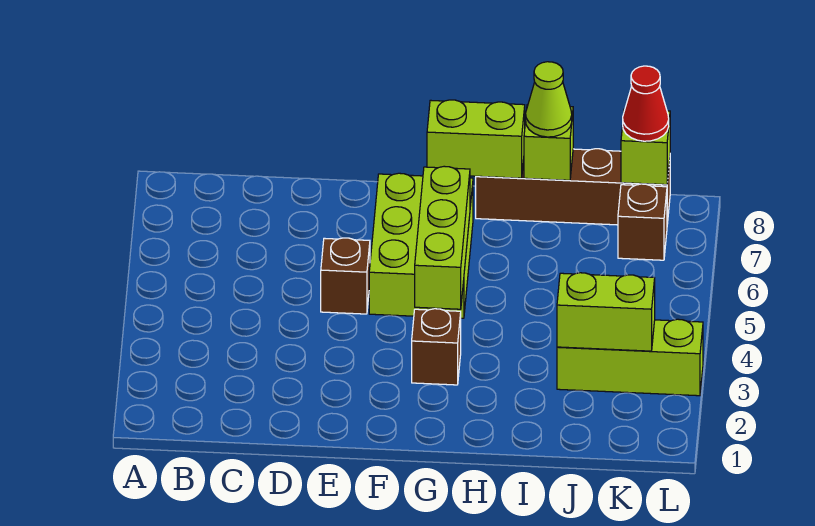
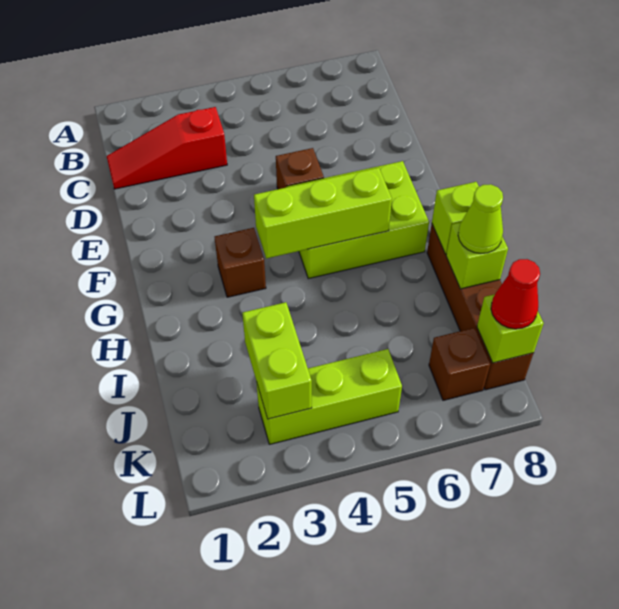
none -> red 1x3 slope [107,107,227,189]
lime 1x2 brick [427,100,525,178] -> lime 1x1 brick [432,182,479,254]
lime 1x3 brick [557,319,703,396] -> lime 1x3 brick turned to [257,349,402,444]

